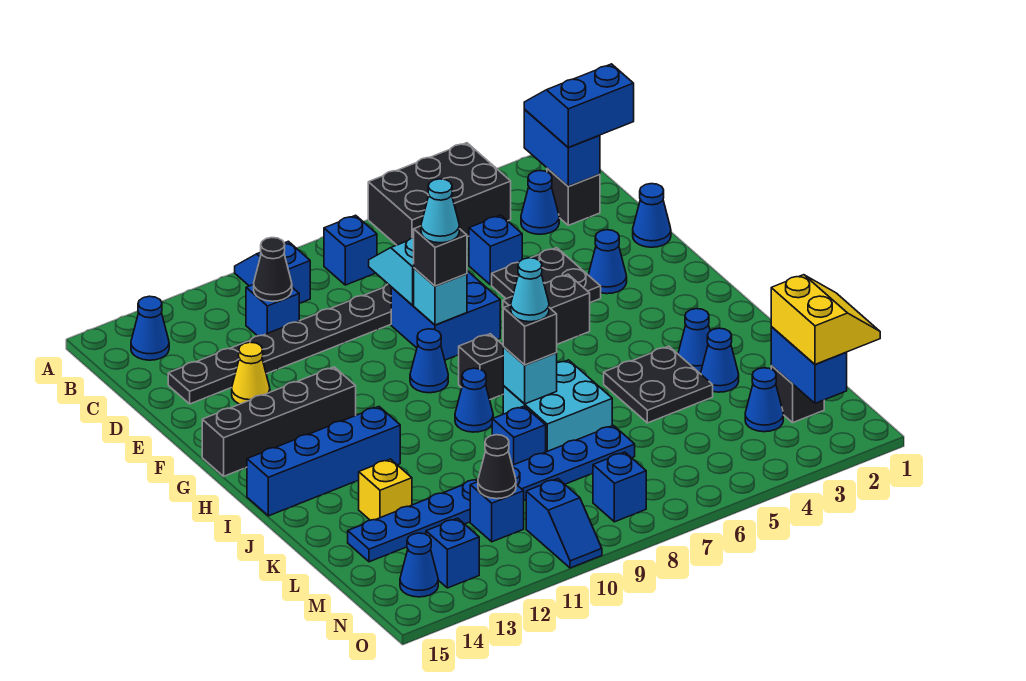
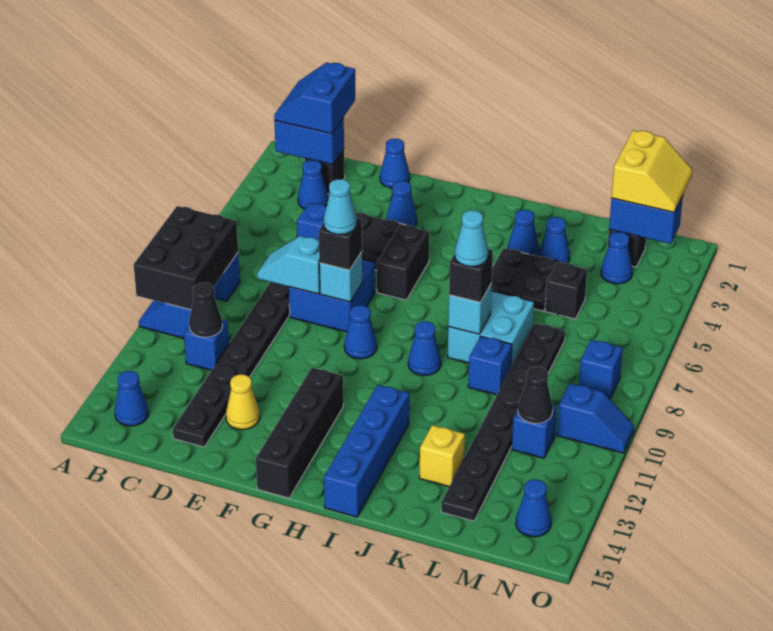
black 2x3 brick [368,143,511,245] -> black 2x3 brick moved to [134,206,238,310]
black 1x1 brick [459,334,504,400] -> black 1x1 brick moved to [545,262,587,319]
blue 1x8 plate [348,425,635,562] -> black 1x8 plate [441,323,565,521]
yellow 2x2 slope [771,275,880,365] -> yellow 2x2 slope turned to [612,130,692,212]
blue 1x1 brick [426,518,479,588] -> none

